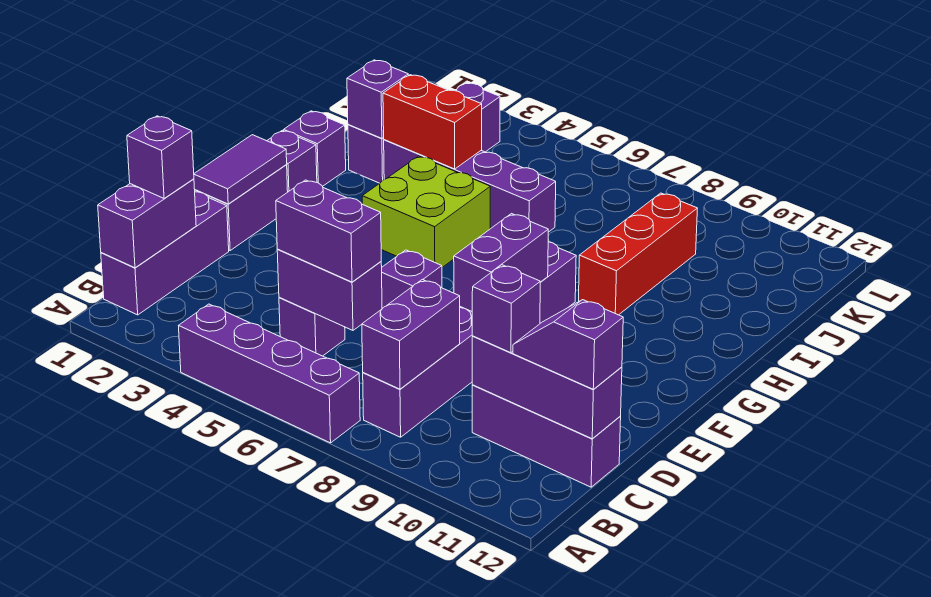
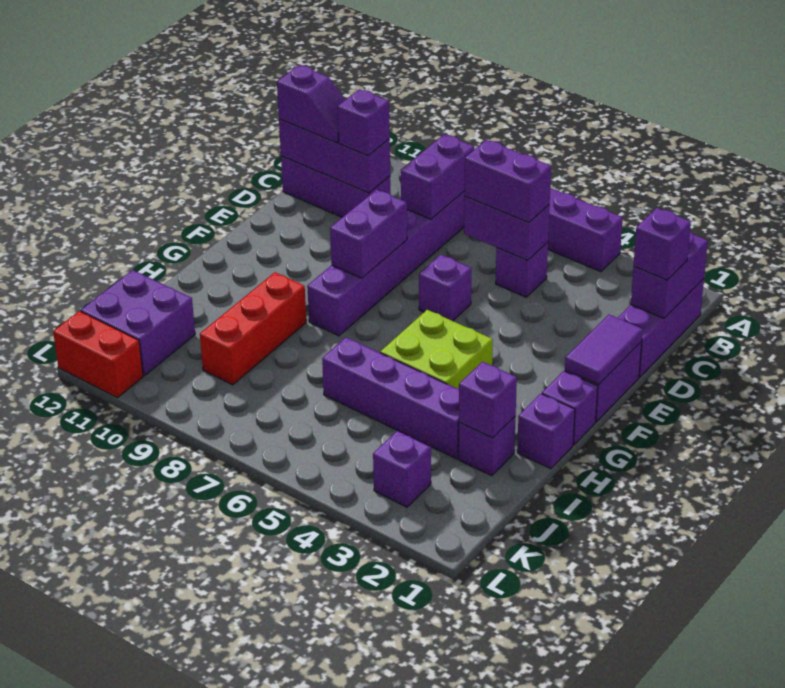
red 1x2 brick [383,75,482,169] -> red 1x2 brick moved to [53,311,143,398]
none -> purple 2x2 brick [81,270,195,376]

